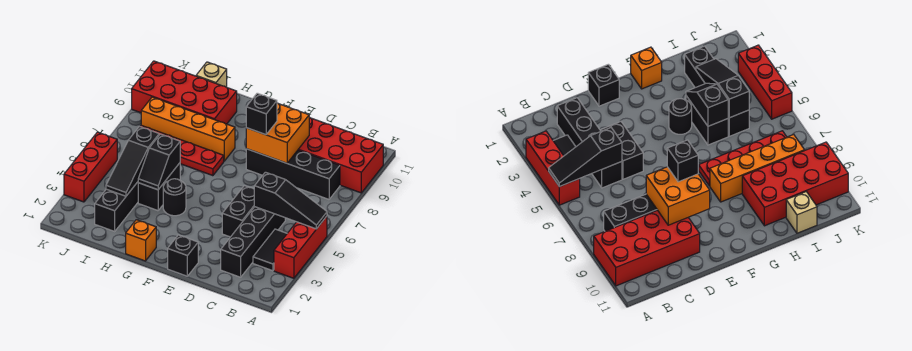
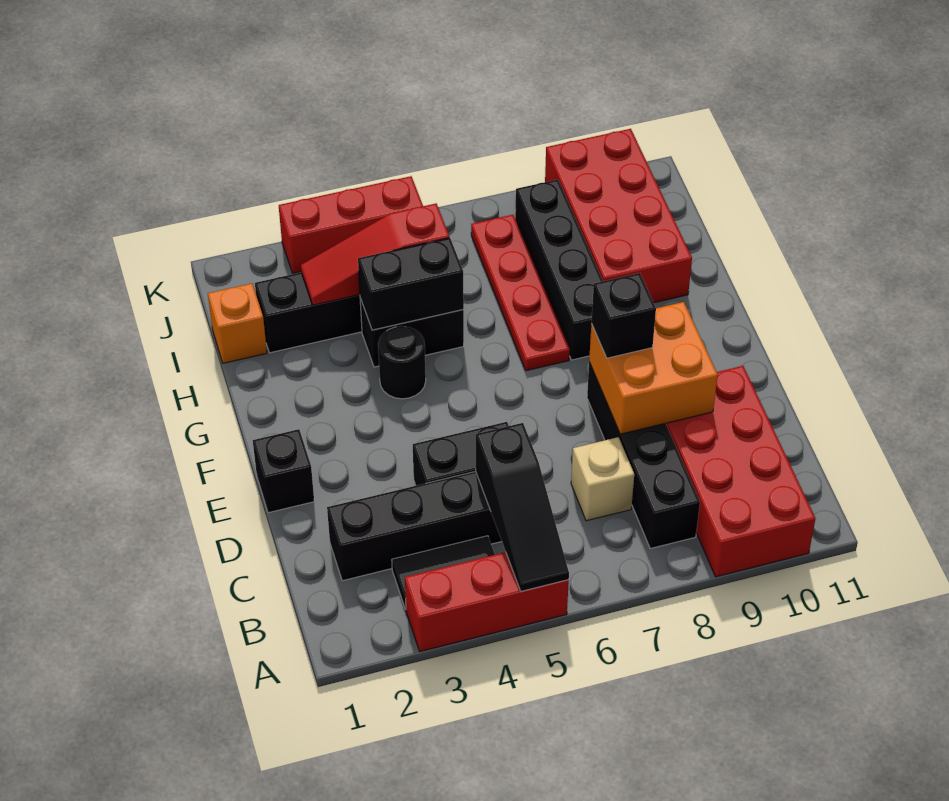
orange 1x1 brick [126,220,156,261] -> orange 1x1 brick moved to [208,283,267,363]
orange 1x4 brick [141,97,235,161] -> black 1x4 brick [515,180,603,360]
black 1x2 slope [138,134,180,190] -> black 1x2 brick [358,238,464,330]
black 1x3 slope [106,126,159,196] -> red 1x3 slope [301,204,449,305]
tan 1x1 brick [196,62,227,87] -> tan 1x1 brick moved to [571,437,634,521]

